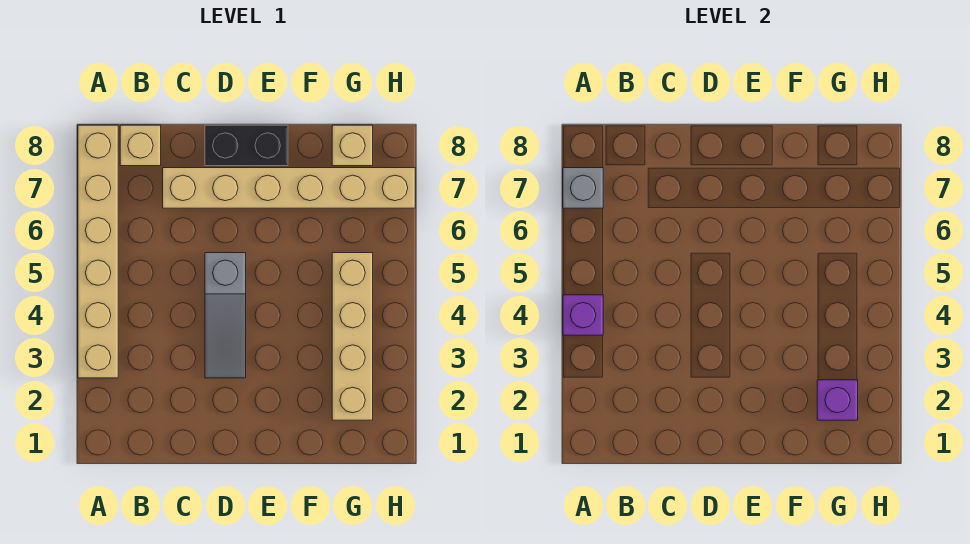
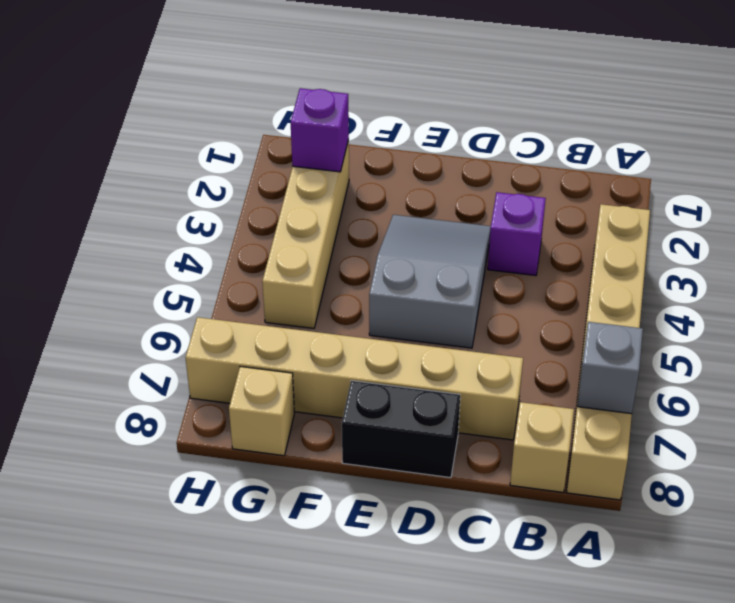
purple 1x1 brick [563,295,603,335] -> purple 1x1 brick moved to [488,192,546,276]
grey 1x3 slope [205,253,246,378] -> grey 2x3 slope [369,215,491,348]

